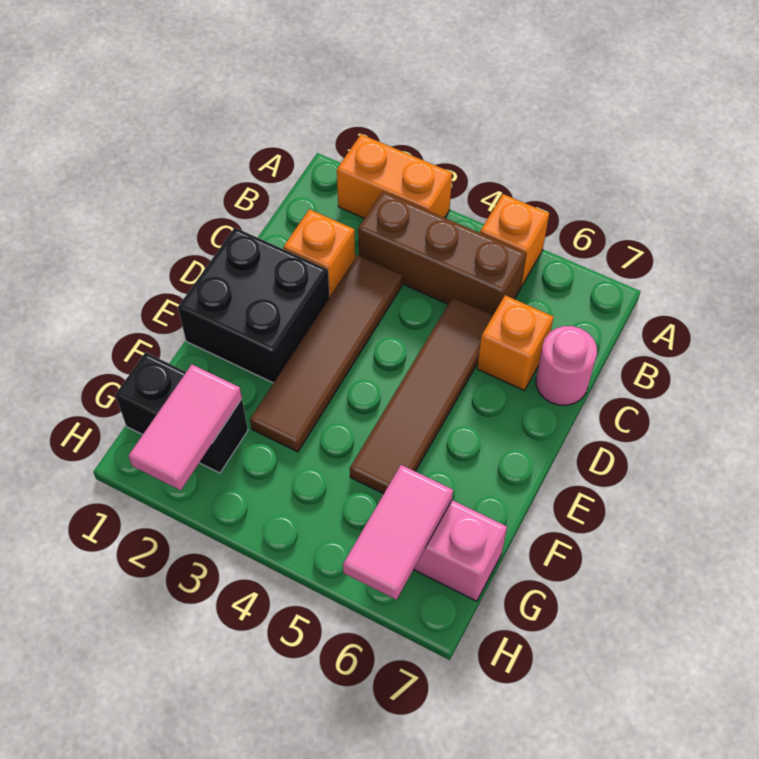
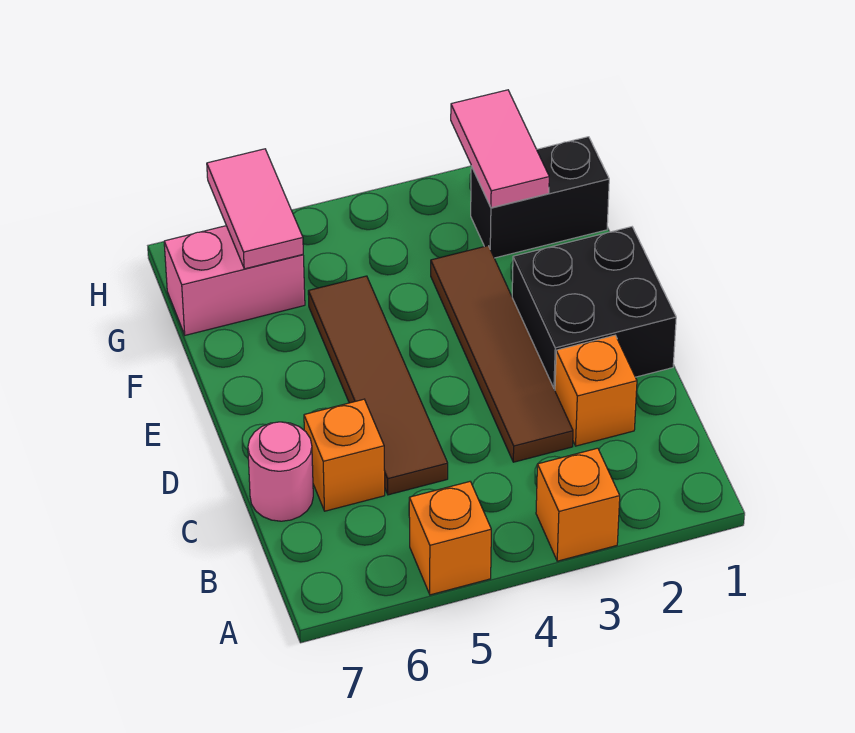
orange 1x2 brick [337,134,452,218] -> orange 1x1 brick [536,448,620,561]
brown 1x3 brick [358,191,526,315] -> none

